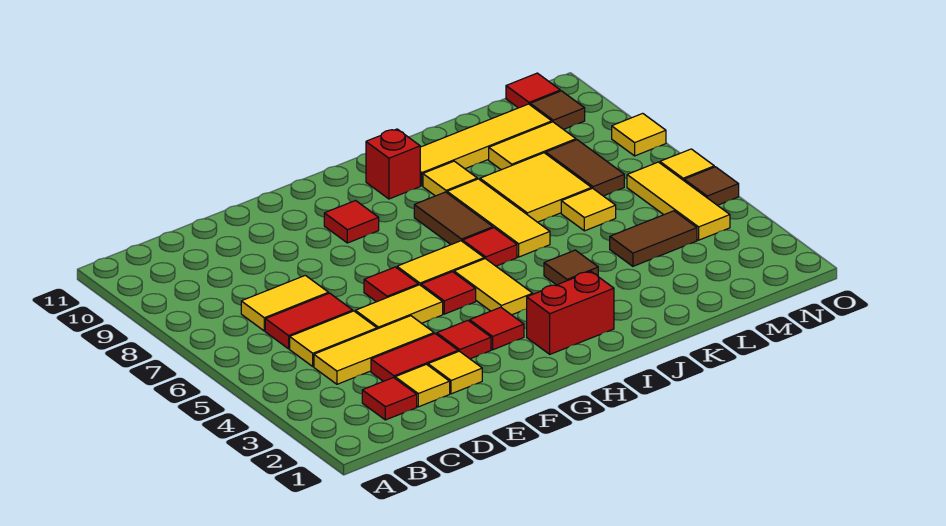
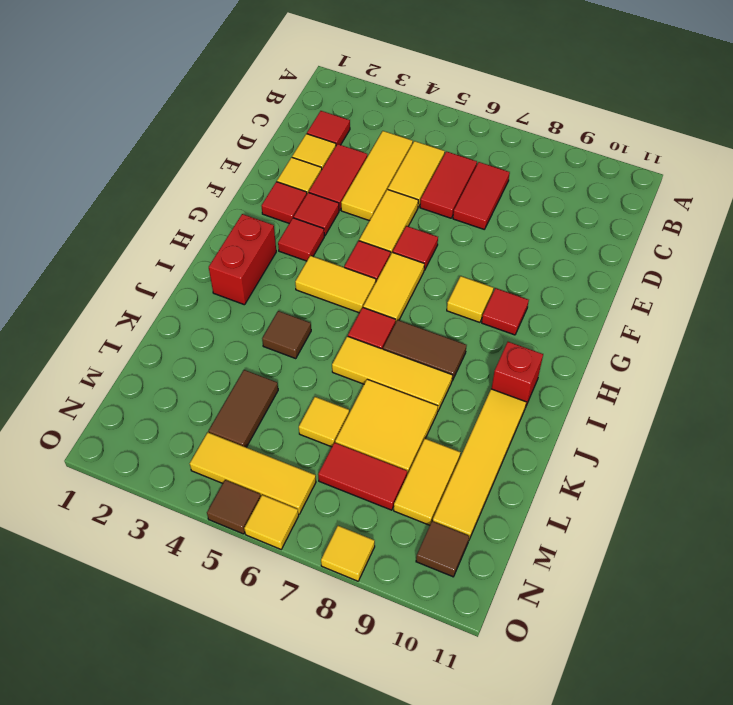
yellow 1x2 tile [241,275,328,331] -> red 1x2 tile [453,162,510,229]
yellow 1x1 tile [423,161,477,196] -> yellow 1x1 tile moved to [447,276,493,322]
brown 1x2 tile [546,140,624,196] -> red 1x2 tile [318,443,407,510]
red 1x1 tile [506,73,560,108] -> red 1x1 tile moved to [262,182,307,223]

